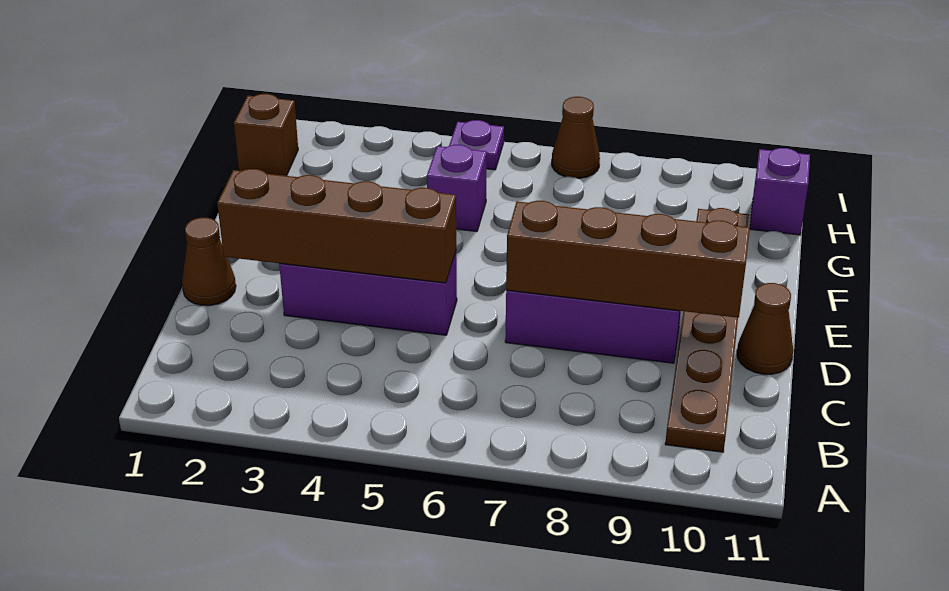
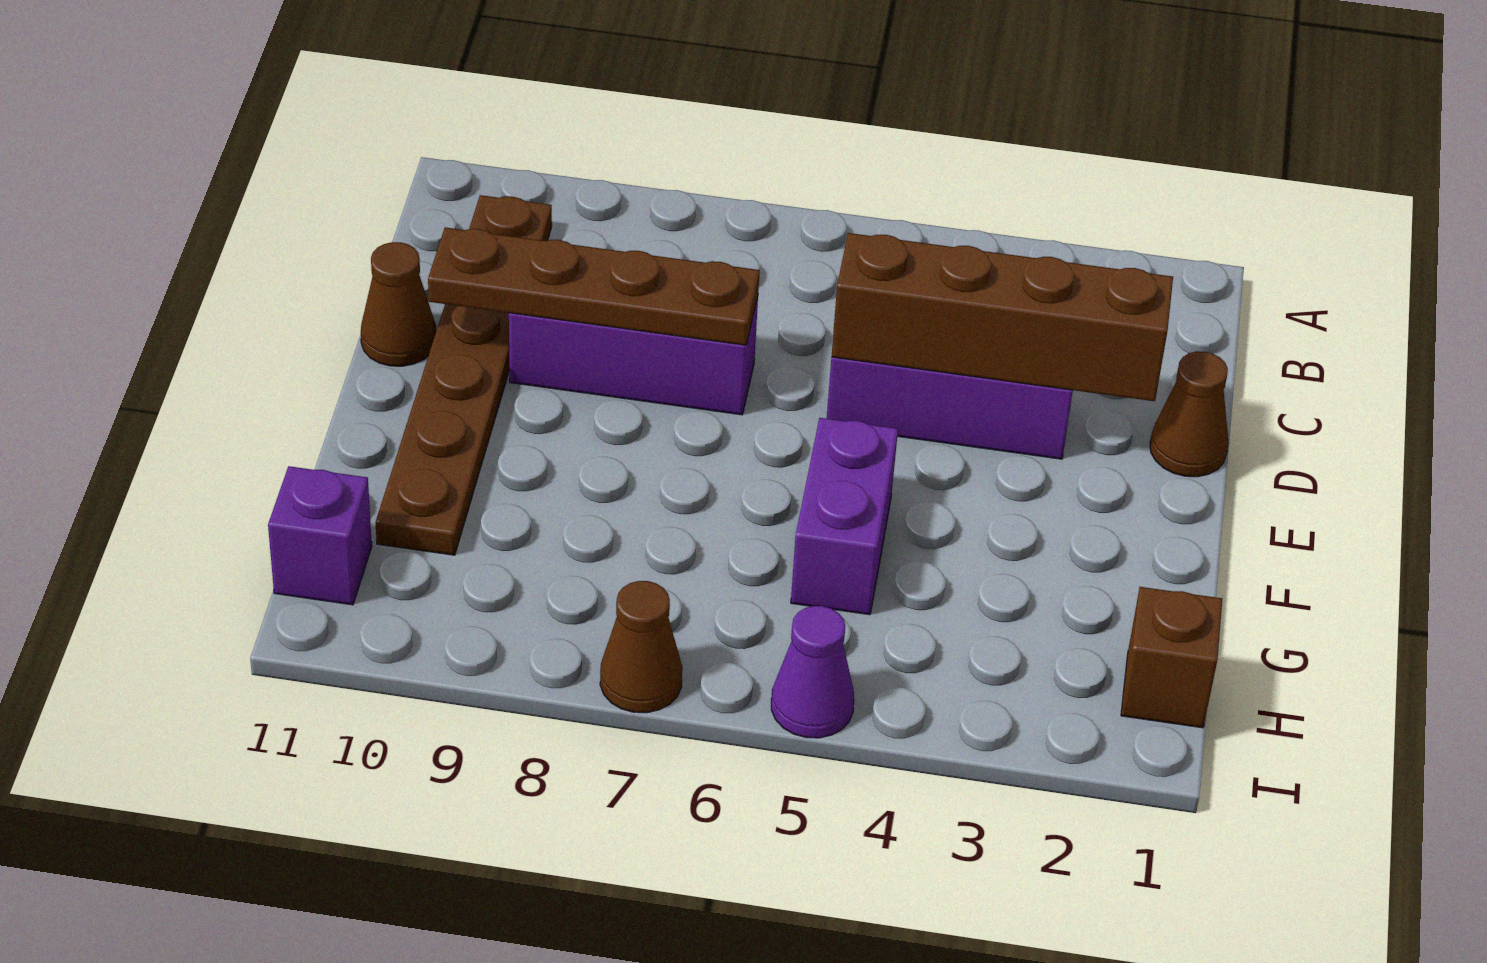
brown 1x4 brick [506,201,750,318] -> brown 1x4 plate [428,227,760,345]
purple 1x1 brick [427,145,487,232] -> purple 1x2 brick [791,418,898,615]
purple 1x1 plate [449,120,504,170] -> purple 1x1 cone [771,606,854,738]

